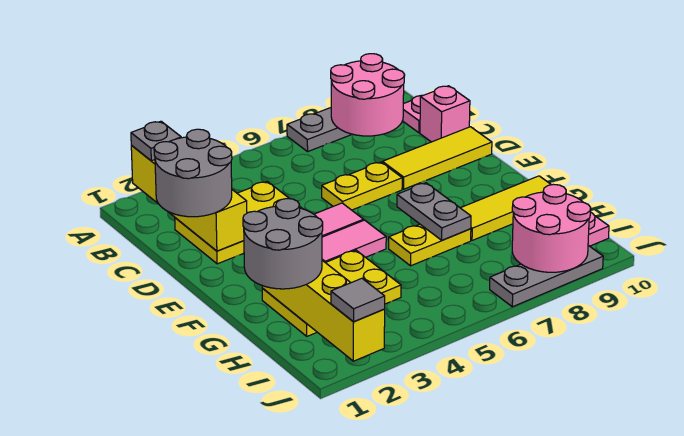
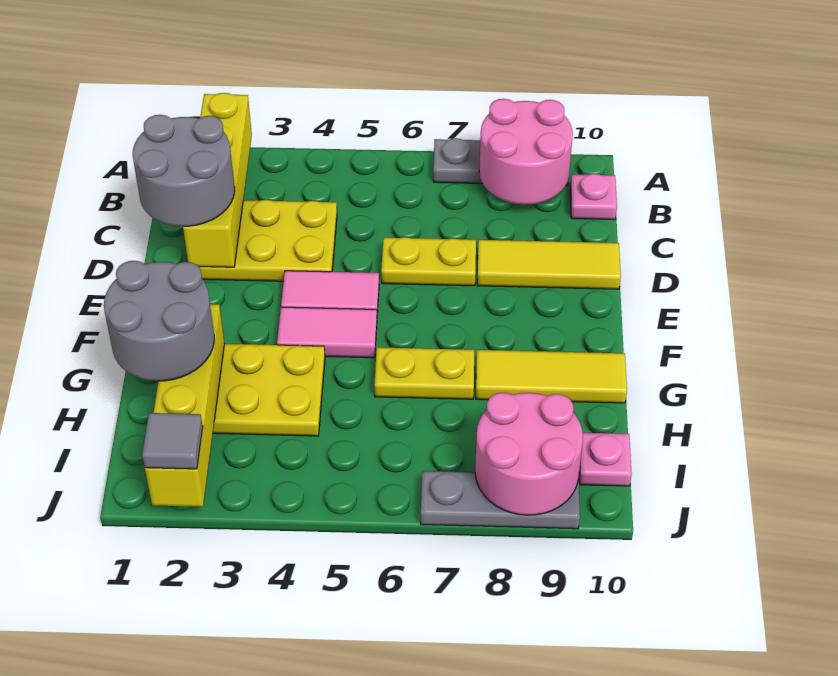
grey 1x1 plate [131,121,181,161] -> none
pink 1x1 brick [420,86,470,142] -> none
grey 1x2 plate [397,183,471,240] -> none

